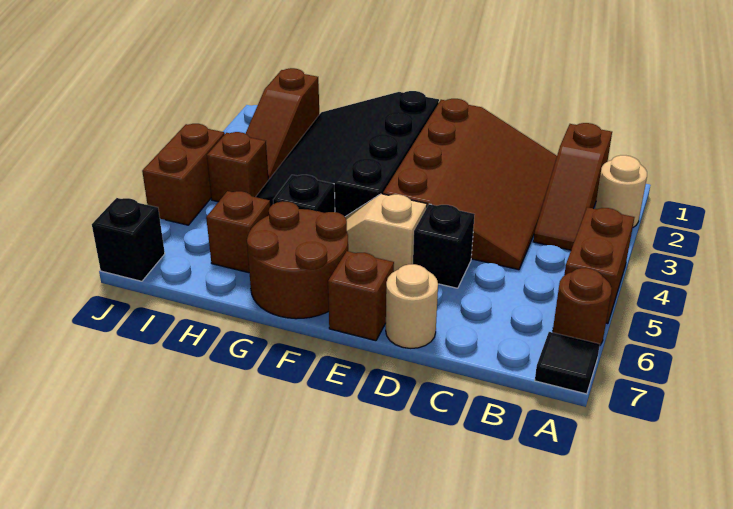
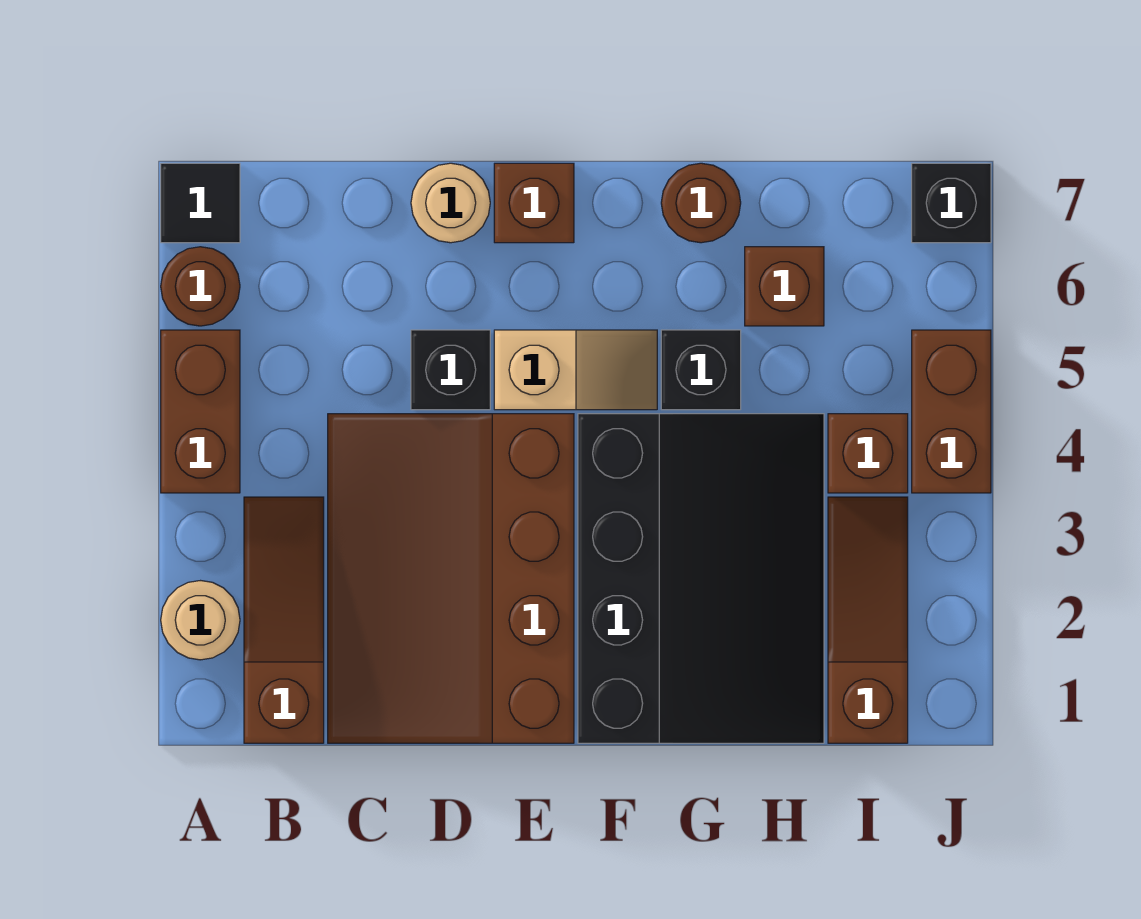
brown 2x2 round brick [247,201,348,319] -> brown 1x1 round brick [661,163,741,243]

